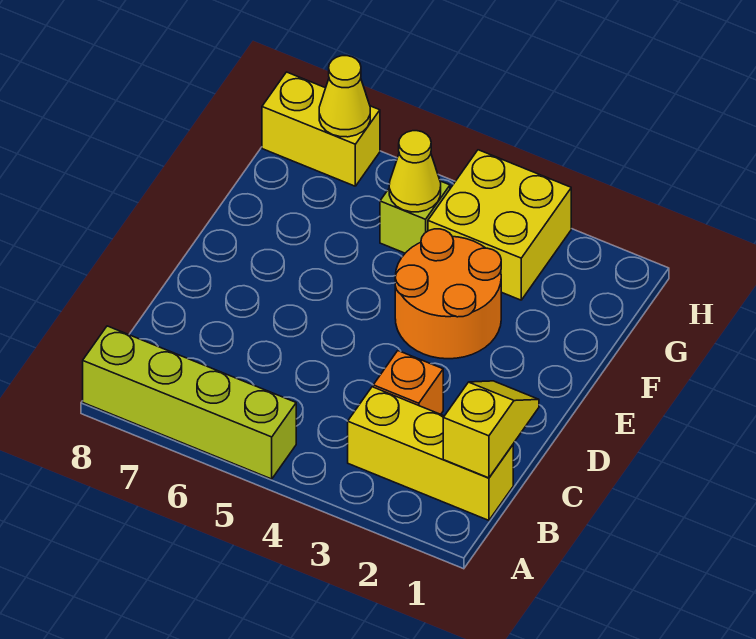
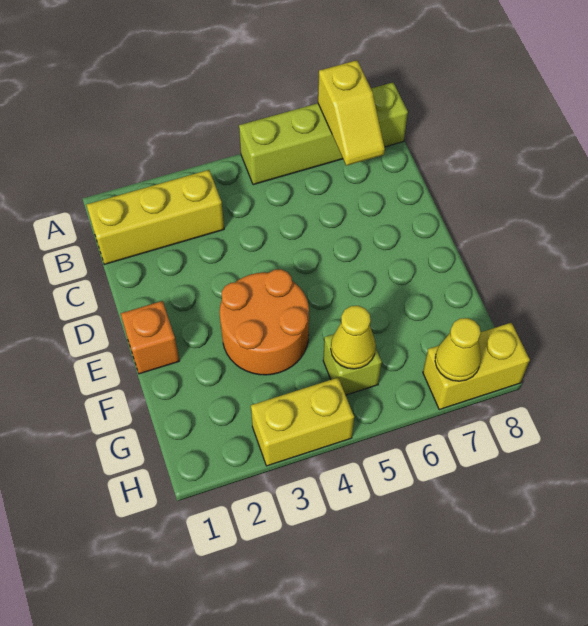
yellow 1x2 slope [443,381,539,478] -> yellow 1x2 slope moved to [318,60,385,166]
orange 1x1 brick [373,351,443,414] -> orange 1x1 brick moved to [121,301,179,374]
yellow 2x2 brick [428,150,571,300] -> yellow 1x2 brick [251,378,354,466]

